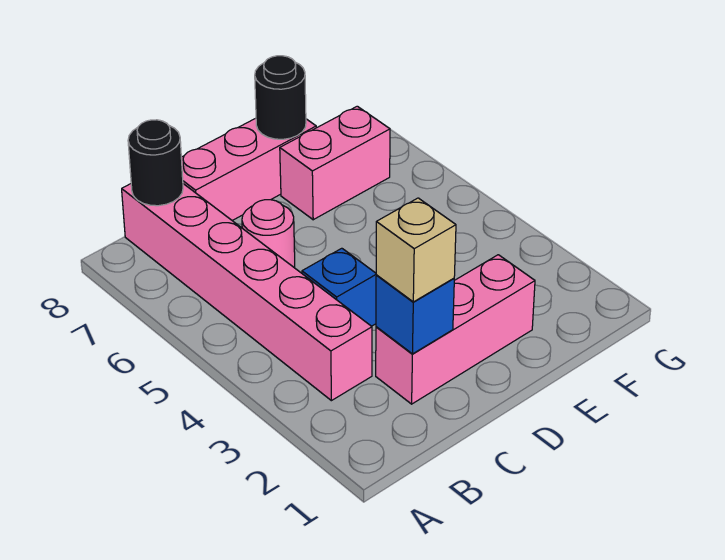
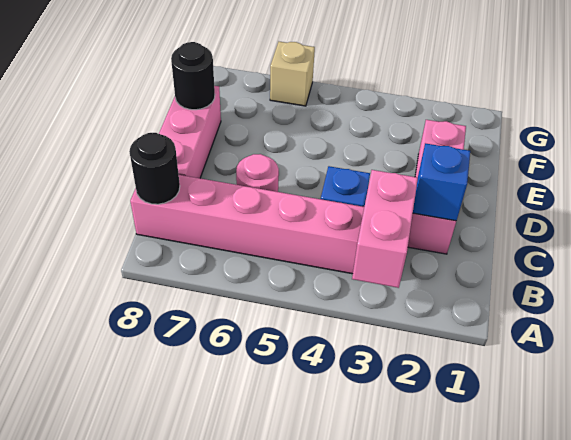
tan 1x1 brick [376,198,456,302] -> tan 1x1 brick moved to [270,42,315,106]
pink 1x2 brick [280,106,390,220] -> pink 1x2 brick moved to [352,170,418,288]

